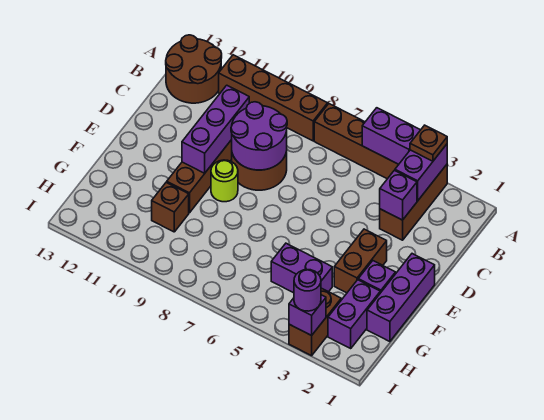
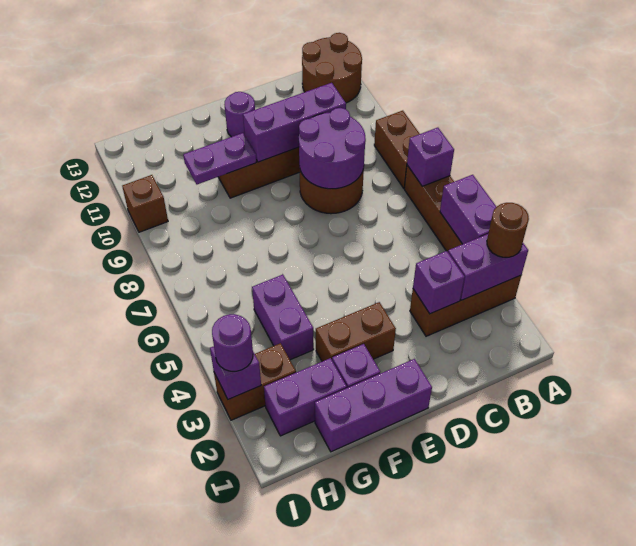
brown 1x1 plate [410,125,447,161] -> brown 1x1 round brick [487,203,529,257]
none -> purple 1x1 brick [407,128,454,186]
brown 1x4 brick [219,55,328,141] -> brown 1x2 brick [374,111,420,188]
lime 1x1 round brick [211,160,238,202] -> none
none -> purple 1x1 round brick [224,92,255,137]
none -> purple 1x2 plate [183,133,256,184]
brown 1x1 brick [152,182,189,232] -> brown 1x1 brick moved to [122,175,168,232]

